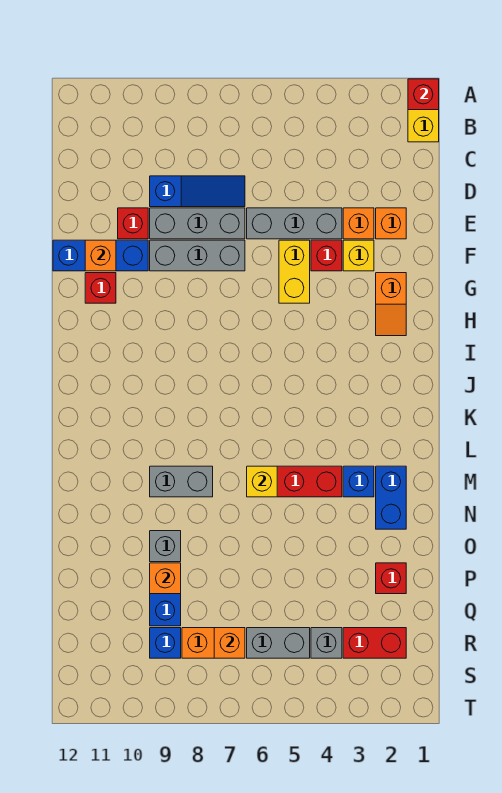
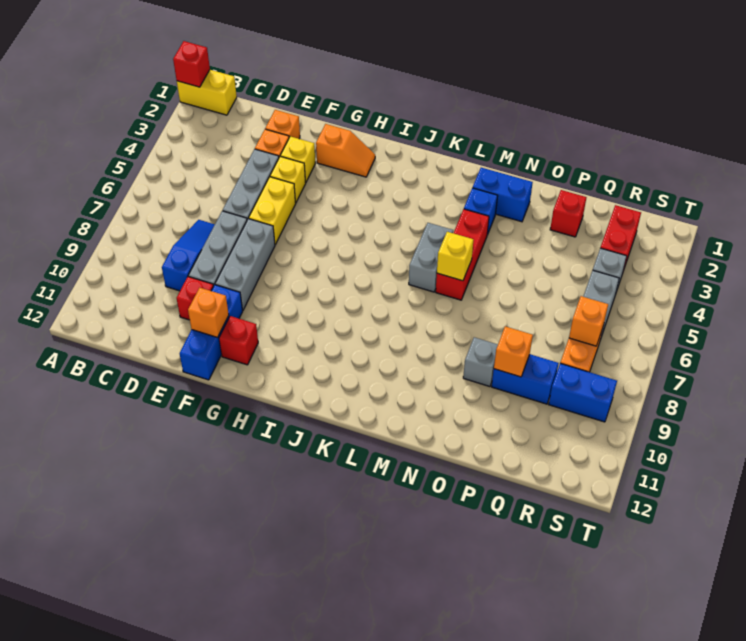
red 1x1 brick [311,240,342,271] -> yellow 1x1 brick [270,156,306,203]
yellow 1x2 brick [279,240,310,303] -> yellow 1x2 brick turned to [249,177,296,245]
grey 1x2 brick [150,466,213,497] -> grey 1x2 brick moved to [409,223,453,292]
blue 1x1 brick [150,628,181,658] -> blue 1x2 brick [549,363,617,422]

